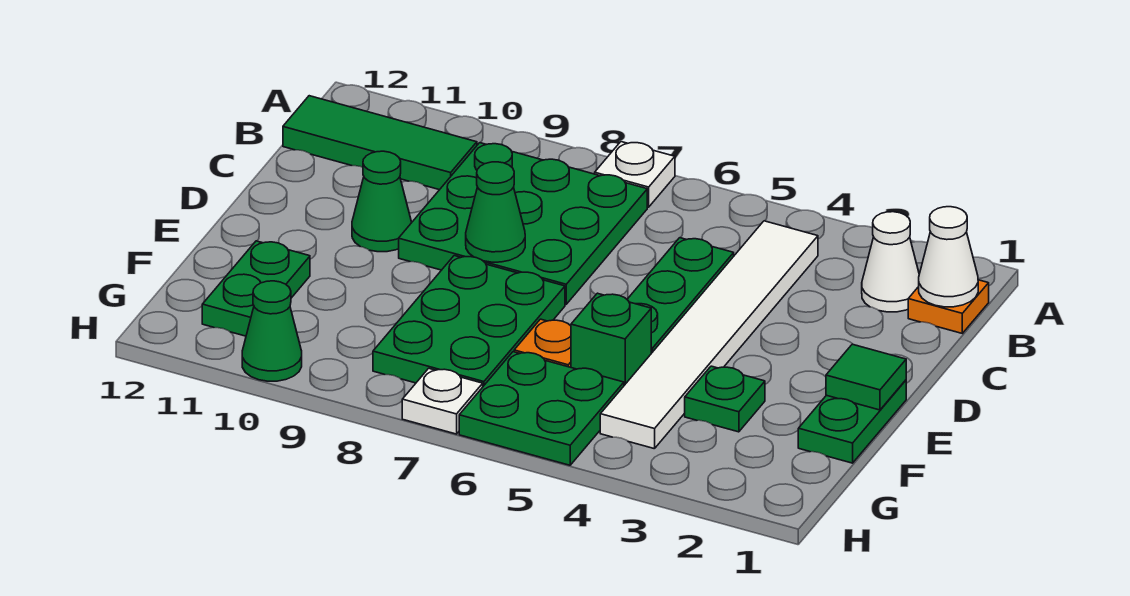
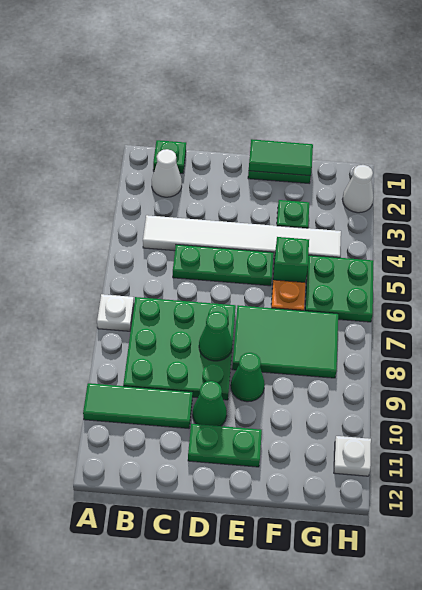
orange 1x1 plate [908,280,989,333] -> green 1x1 plate [153,140,186,173]
white 1x1 cone [919,207,978,307] -> white 1x1 cone moved to [342,165,374,213]
green 1x3 tile [283,96,477,190] -> green 1x3 tile turned to [83,383,193,428]
green 1x1 tile [826,344,906,410] -> green 1x2 tile [249,139,313,176]
green 2x3 plate [373,256,565,386] -> green 2x3 tile [232,305,338,378]
green 1x2 plate [202,241,310,336] -> green 1x2 plate moved to [188,424,262,467]
white 1x1 plate [402,368,483,434] -> white 1x1 plate moved to [334,436,371,476]
green 1x1 cone [242,281,302,381] -> green 1x1 cone moved to [231,353,265,402]

